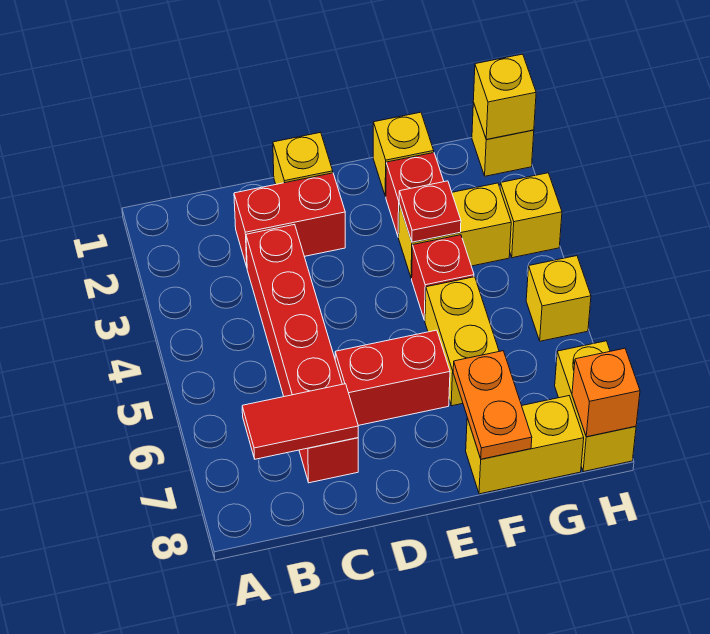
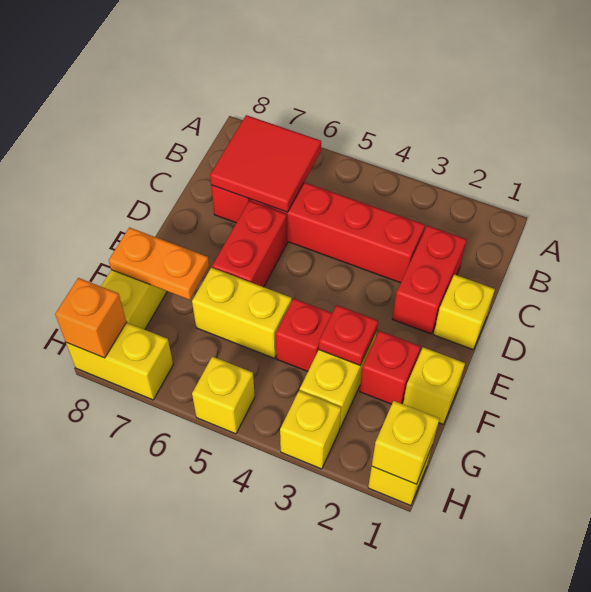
red 1x2 tile [242,384,358,459] -> red 2x2 tile [210,115,321,212]

